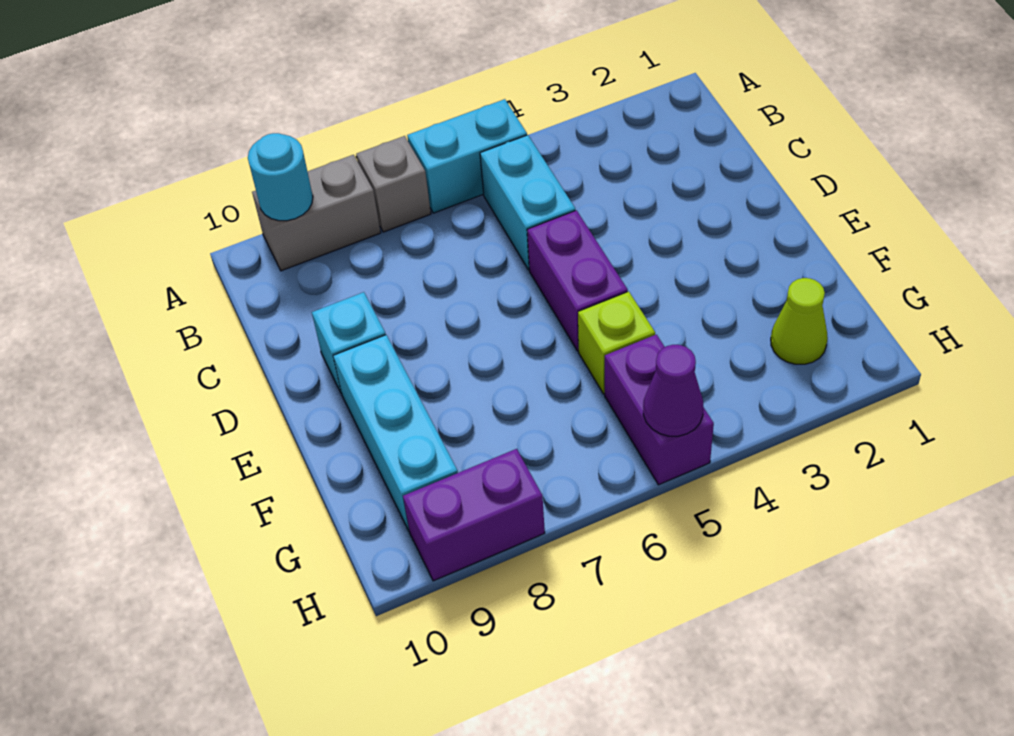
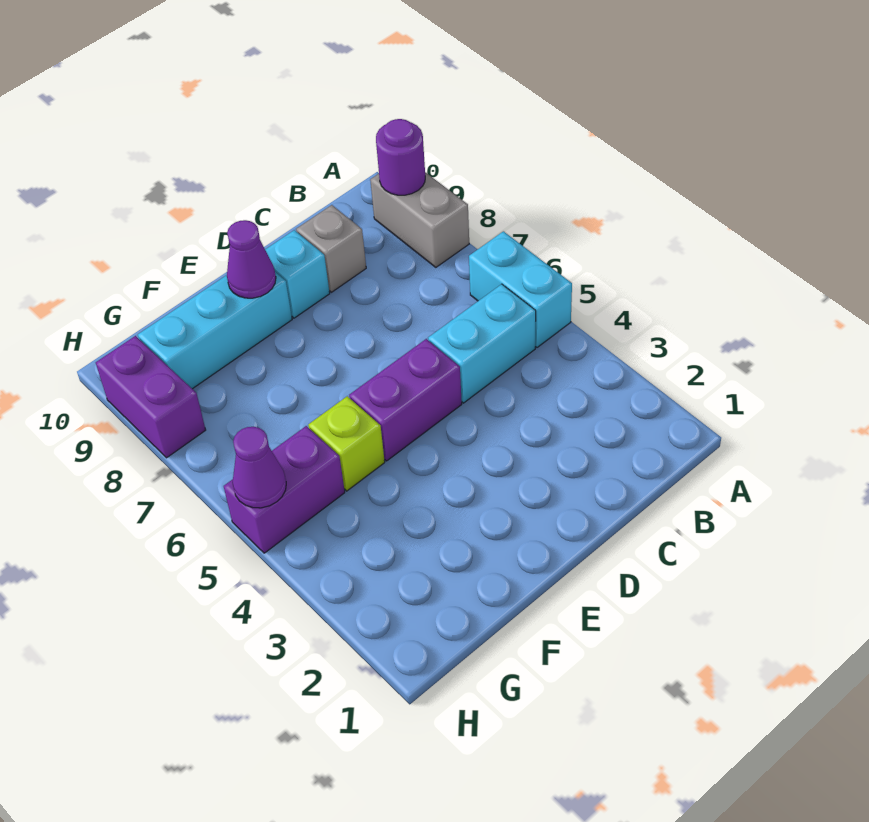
grey 1x1 brick [356,136,431,232] -> grey 1x1 brick moved to [296,205,366,292]
cyan 1x1 round brick [248,133,313,221] -> purple 1x1 round brick [376,119,425,195]
none -> purple 1x1 cone [227,220,276,298]
lime 1x1 cone [771,278,828,364] -> none

